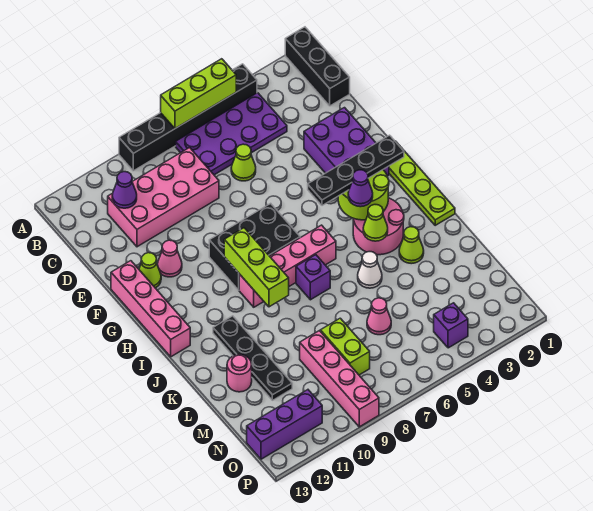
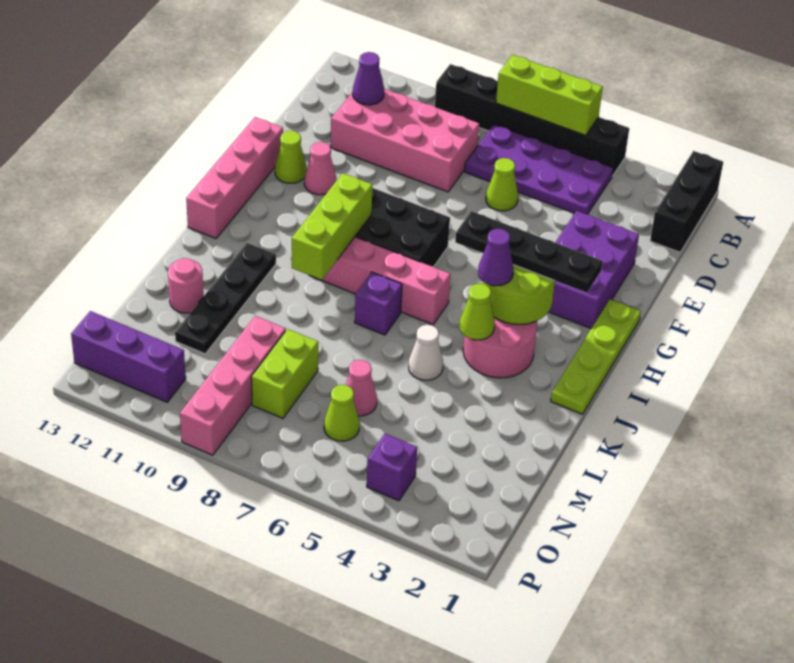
lime 1x1 cone [399,227,424,264] -> lime 1x1 cone moved to [324,385,360,441]

